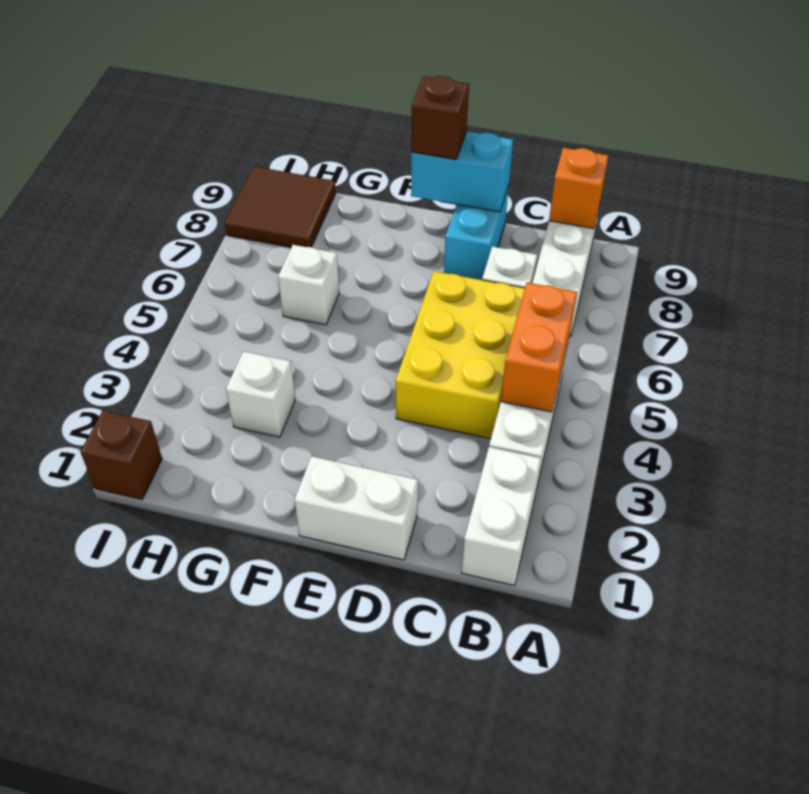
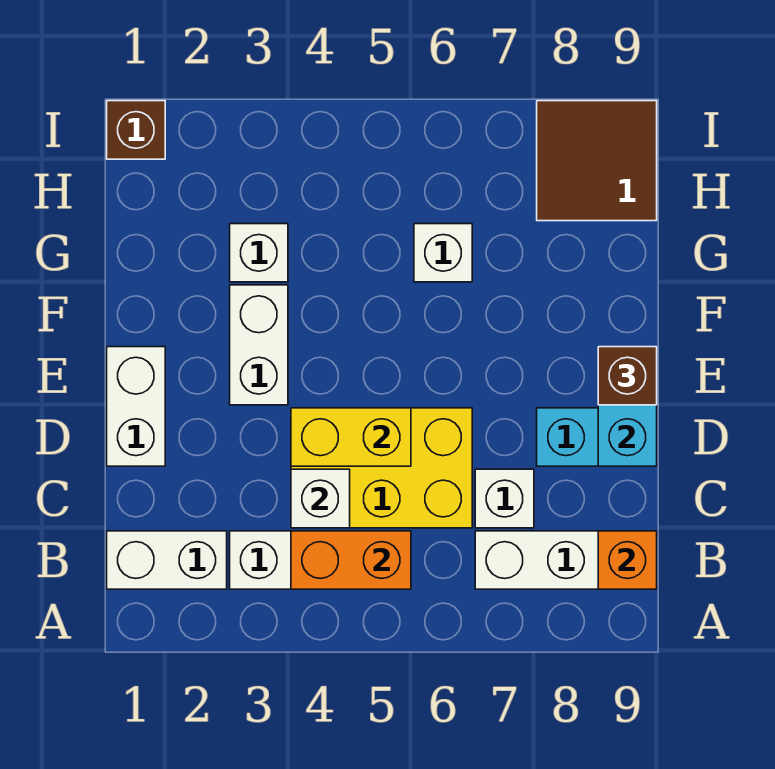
none -> white 1x1 brick [291,469,350,528]
none -> yellow 1x2 brick [291,408,411,466]
none -> white 1x2 brick [230,285,288,405]

